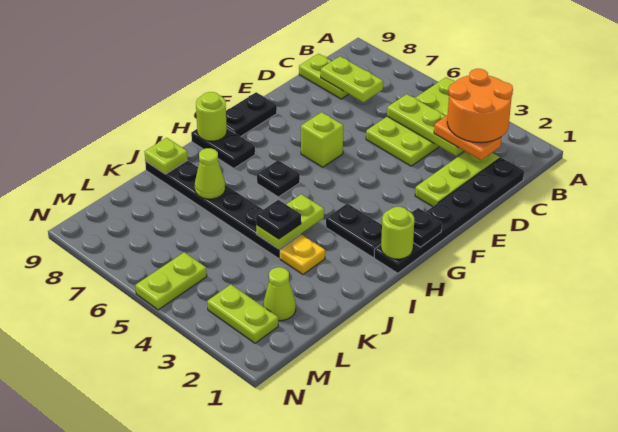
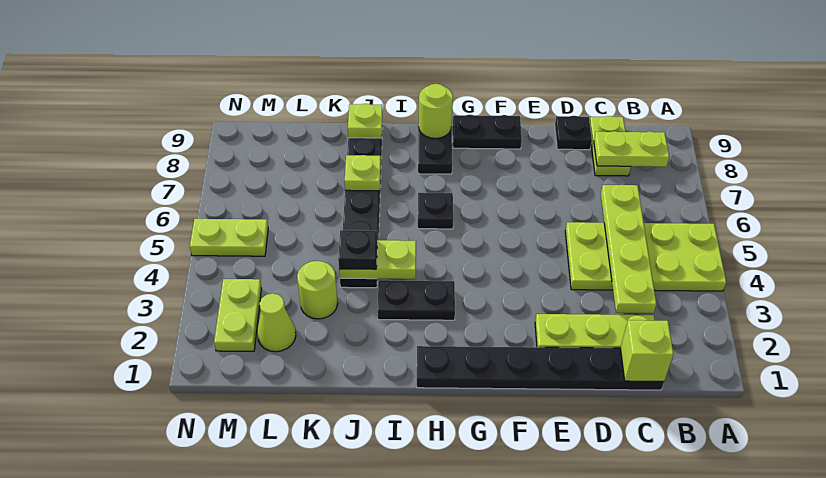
orange 2x2 round brick [447,69,513,143] -> none
orange 1x2 plate [434,115,501,160] -> none
lime 1x3 plate [387,94,464,156] -> lime 1x4 plate [601,185,656,313]
lime 1x2 plate [321,56,383,102] -> lime 1x2 plate turned to [594,131,669,167]
lime 1x1 brick [301,112,343,167] -> lime 1x1 brick moved to [621,320,673,382]
black 1x1 plate [412,208,442,247] -> black 1x1 plate moved to [555,116,592,150]
lime 1x1 round brick [381,207,414,259] -> lime 1x1 round brick moved to [297,261,338,319]
black 1x2 plate [326,203,382,257] -> black 1x2 plate turned to [378,280,455,320]
yellow 1x1 plate [280,235,325,274] -> none
lime 1x1 cone [195,148,225,199] -> lime 1x1 plate [345,155,381,191]

